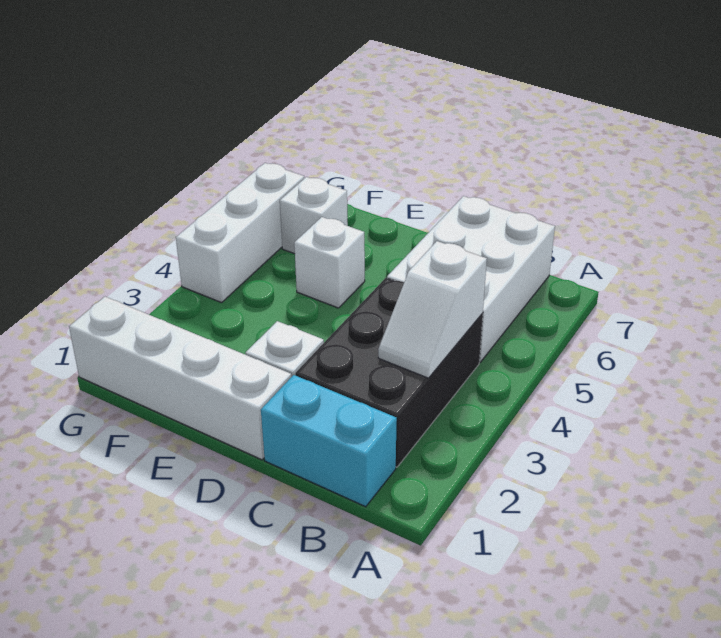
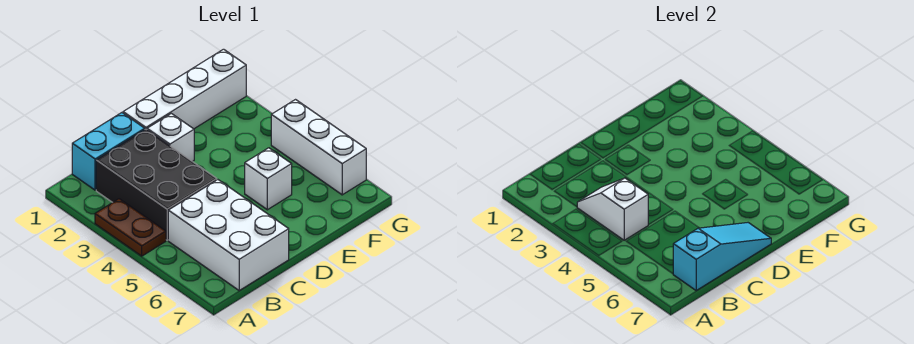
none -> brown 1x2 plate [95,199,166,256]
none -> cyan 1x3 slope [673,223,771,290]
white 1x1 brick [280,177,348,254] -> none

